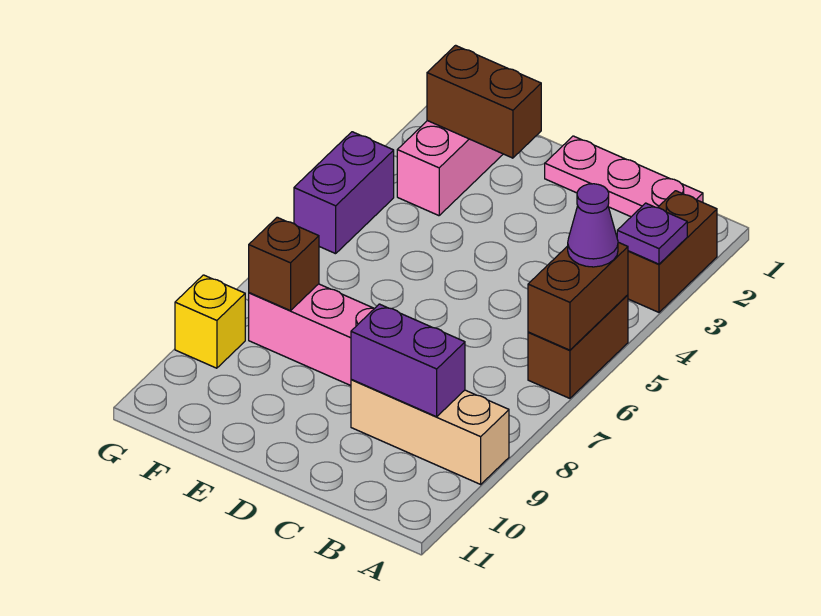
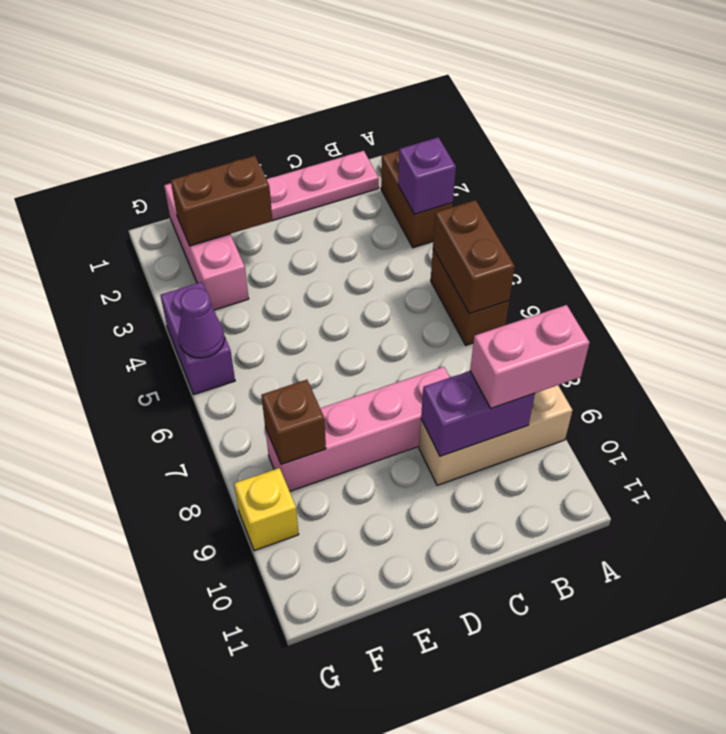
purple 1x1 plate [617,203,687,264] -> purple 1x1 brick [398,137,456,214]
purple 1x1 cone [568,184,618,267] -> purple 1x1 cone moved to [178,288,225,358]
none -> pink 1x2 brick [470,305,589,408]

